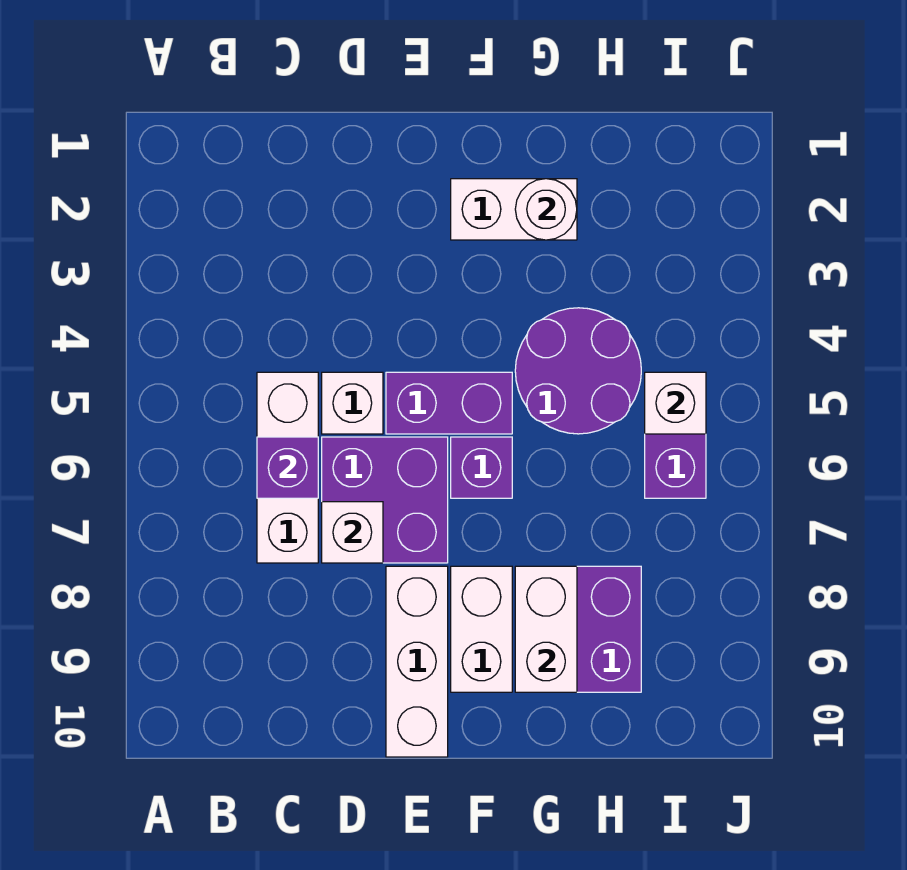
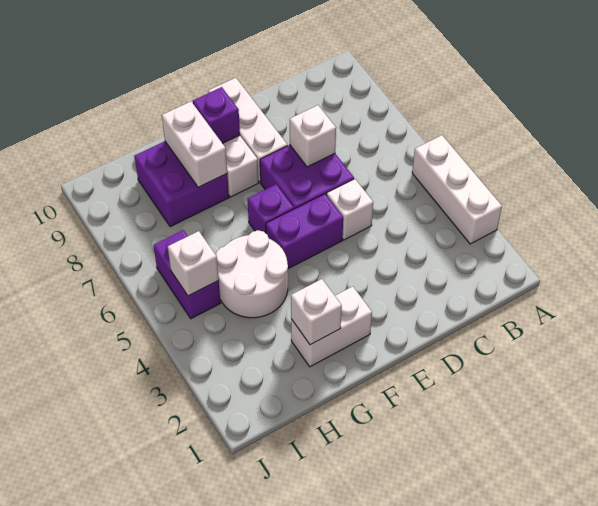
white 1x3 brick [257,372,318,563] -> white 1x3 brick moved to [412,135,502,244]
purple 1x1 brick [257,437,318,498] -> purple 1x1 brick moved to [193,87,240,143]
white 1x1 round brick [515,179,577,240] -> white 1x1 brick [291,279,342,345]
purple 2x2 round brick [515,308,641,434] -> white 2x2 round brick [216,230,288,318]

